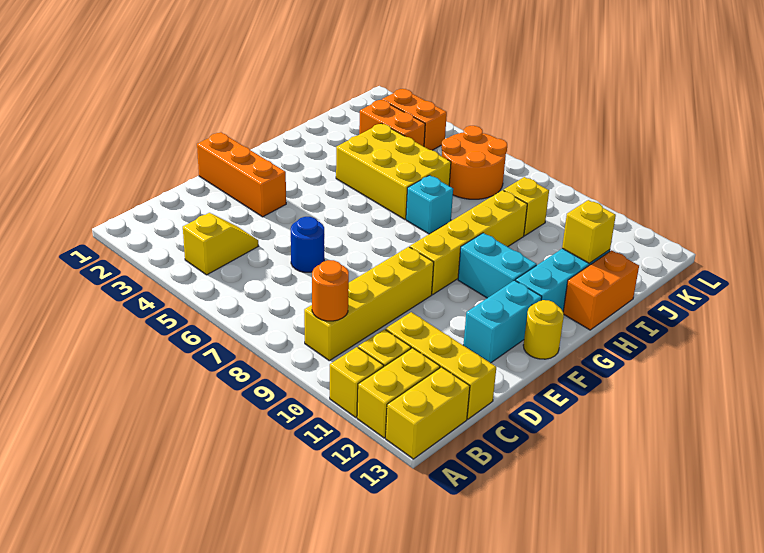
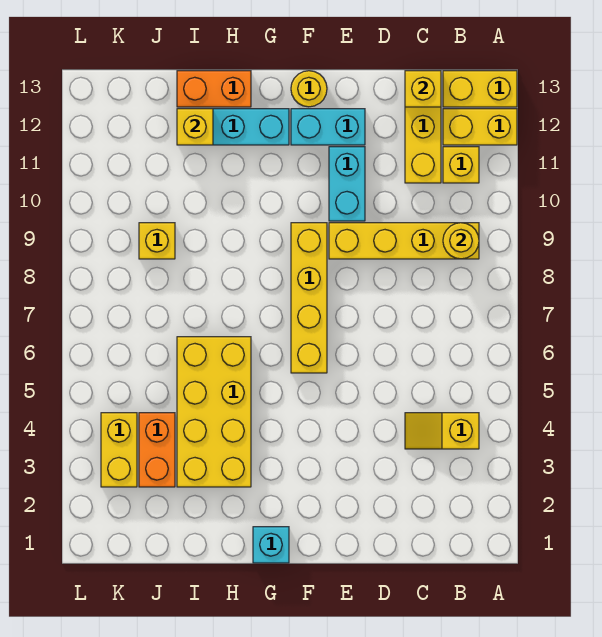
yellow 1x1 brick [330,347,384,417] -> yellow 1x1 brick moved to [405,71,441,107]
orange 1x1 round brick [312,260,349,321] -> yellow 1x1 round brick [443,223,479,259]
blue 1x1 round brick [291,217,324,272] -> none
orange 1x3 brick [197,132,286,217] -> none
yellow 1x4 brick [410,190,527,294] -> yellow 1x4 brick turned to [291,223,327,373]
cyan 1x2 brick [458,233,537,298] -> cyan 1x2 brick moved to [329,147,365,221]
yellow 2x3 brick [336,123,451,219] -> yellow 2x4 brick [177,337,251,487]
cyan 1x1 brick [406,175,453,234] -> cyan 1x1 brick moved to [253,527,289,563]
orange 2x2 round brick [441,126,507,199] -> none
orange 1x2 brick [382,89,447,150] -> yellow 1x2 brick [101,413,137,487]

